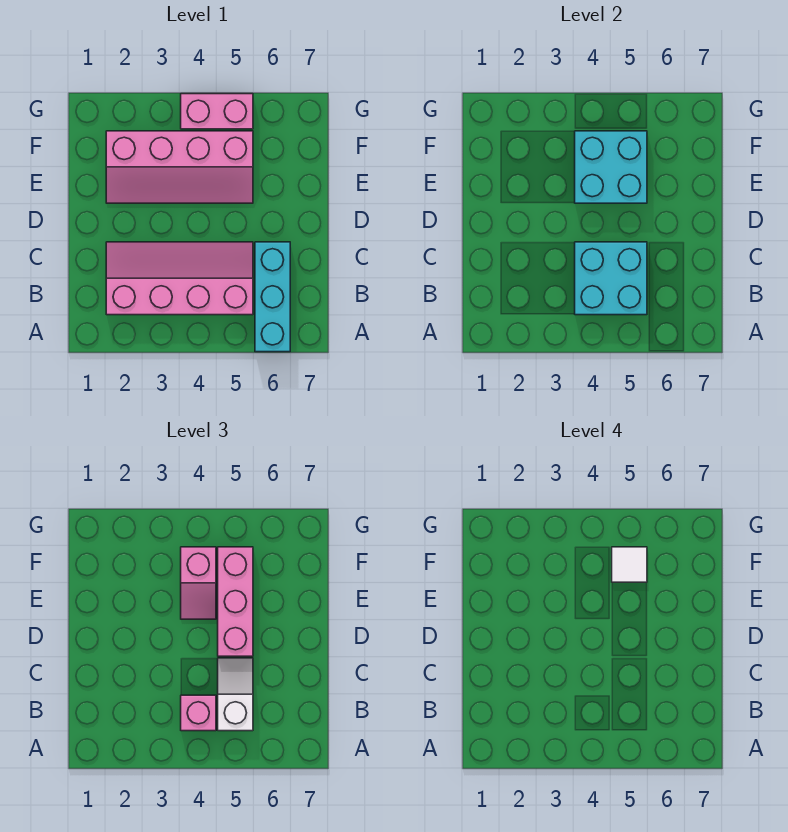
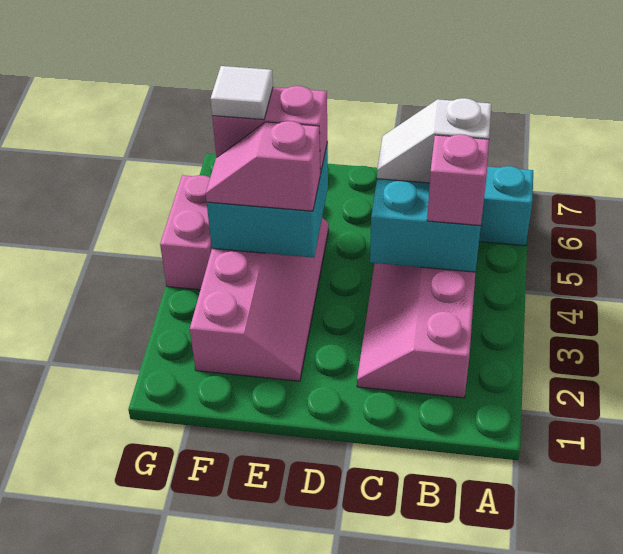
pink 1x3 brick [218,547,253,656] -> pink 1x2 brick [212,86,327,174]
pink 1x2 slope [181,547,216,619] -> pink 1x2 slope turned to [206,121,320,211]

